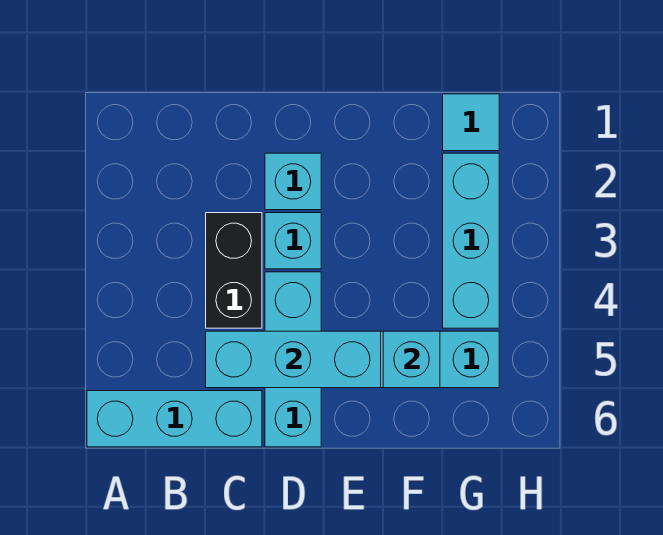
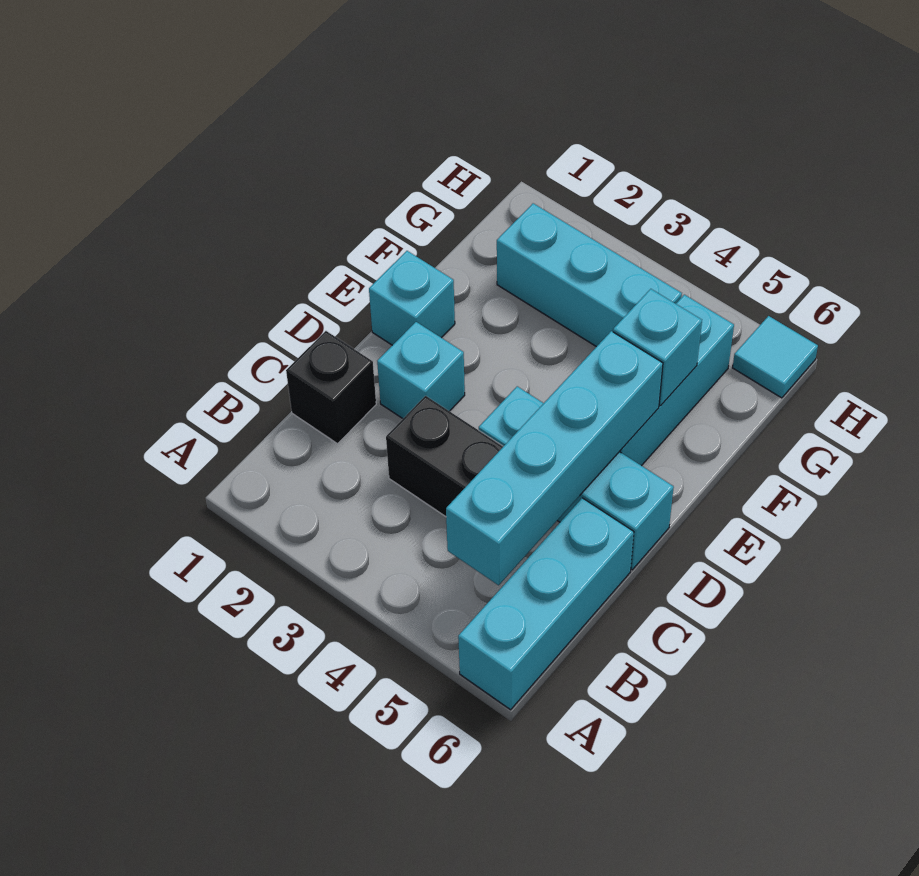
none -> black 1x1 brick [286,331,376,444]
cyan 1x3 brick [206,331,381,388] -> cyan 1x4 brick [446,331,663,585]
cyan 1x1 brick [265,213,321,269] -> cyan 1x1 brick moved to [369,251,455,345]
cyan 1x1 tile [443,94,499,151] -> cyan 1x1 tile moved to [733,316,818,398]

